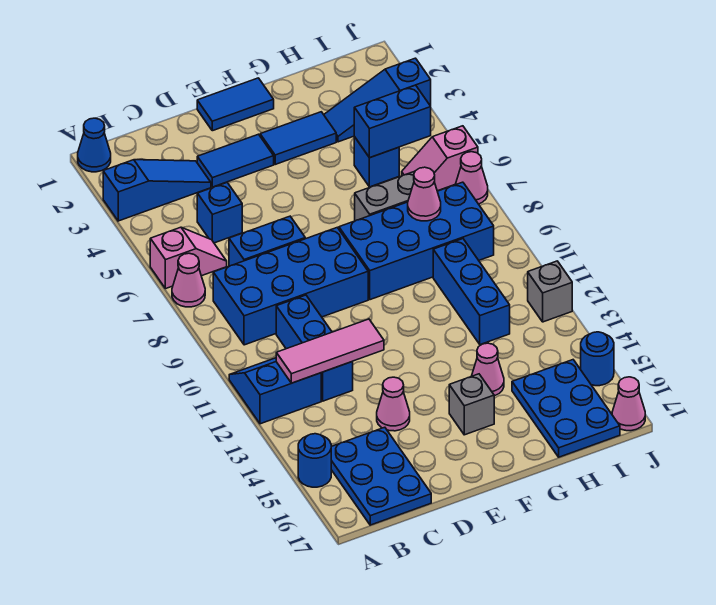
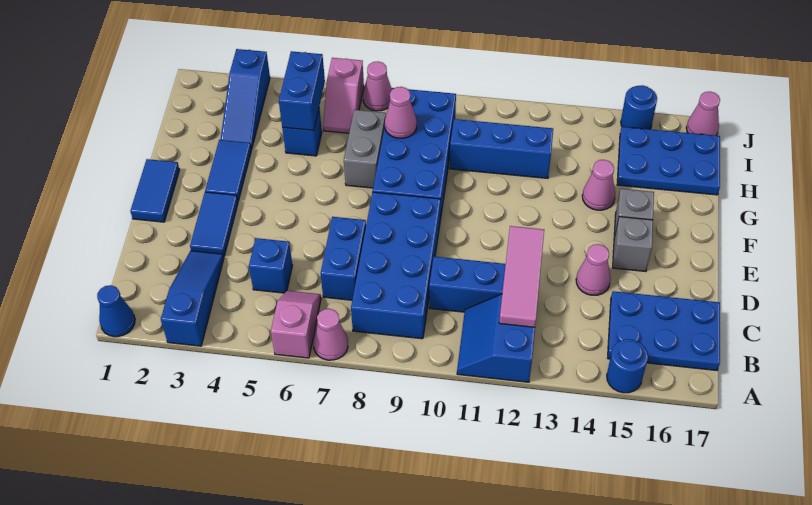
grey 1x1 brick [528,261,572,322] -> grey 1x1 brick moved to [613,217,653,272]

